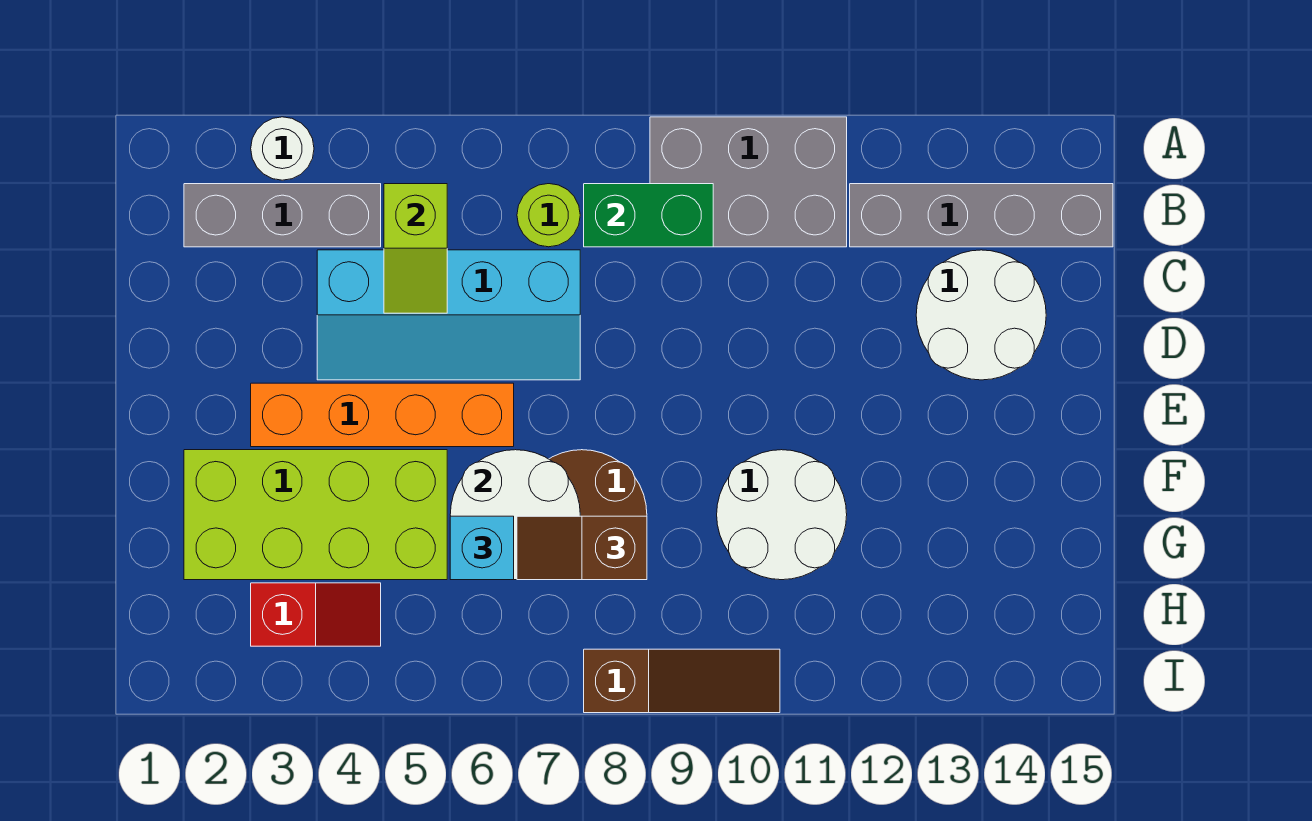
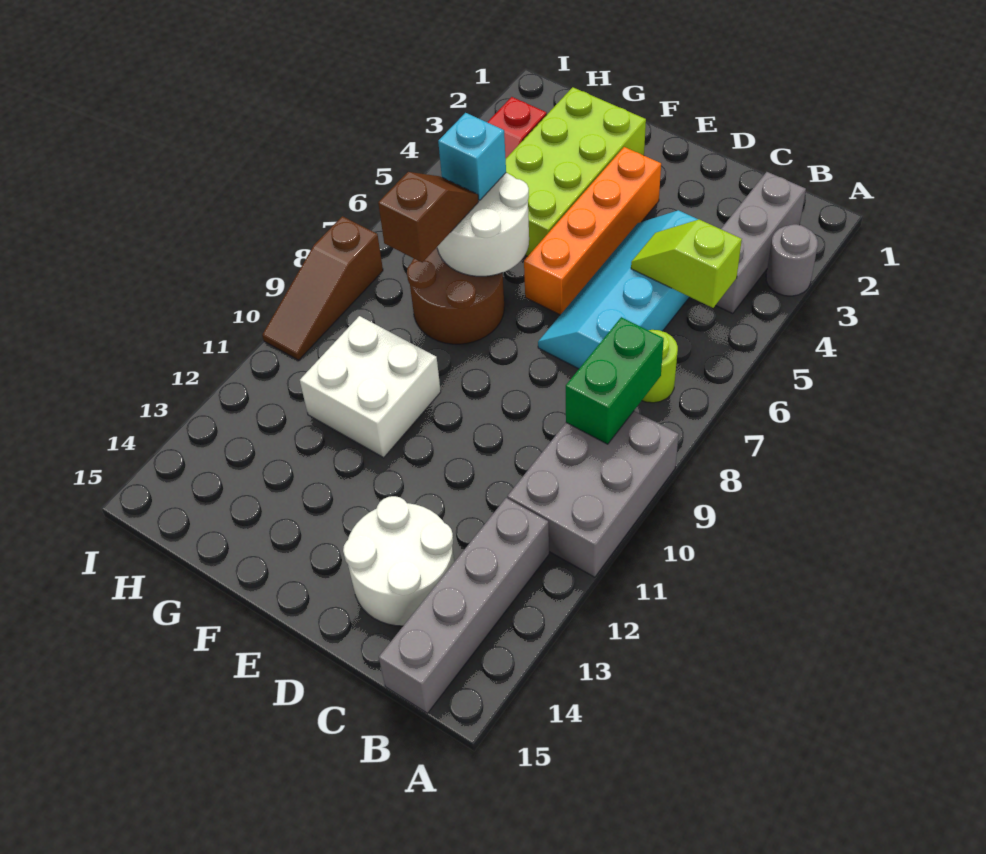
white 1x1 round brick [251,117,314,180] -> grey 1x1 round brick [766,224,818,296]
white 2x2 round brick [717,450,847,580] -> white 2x2 brick [300,316,441,458]

